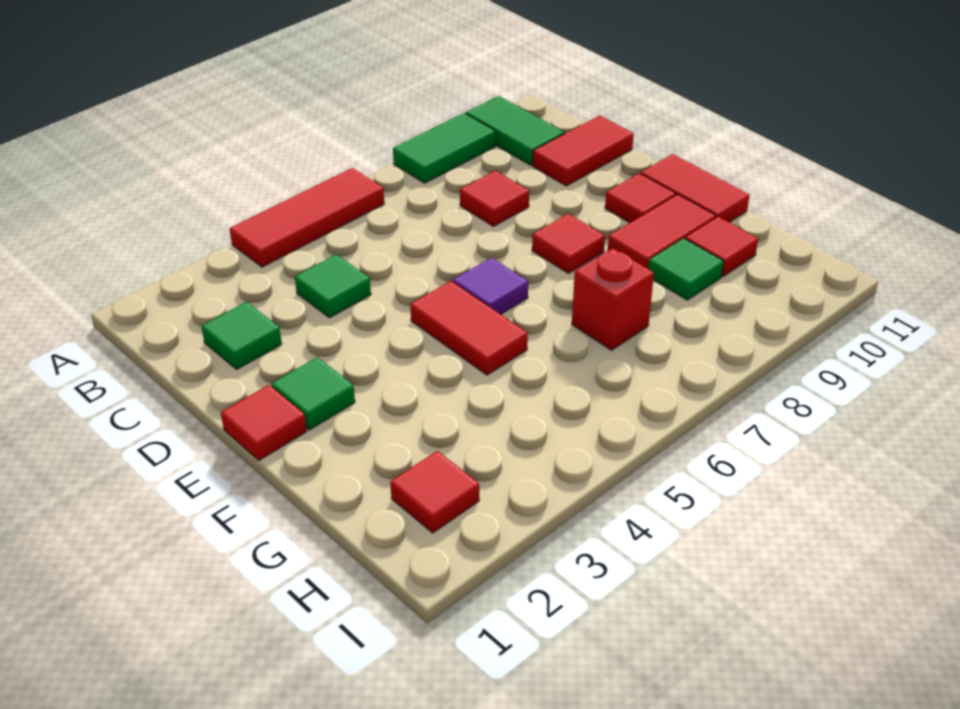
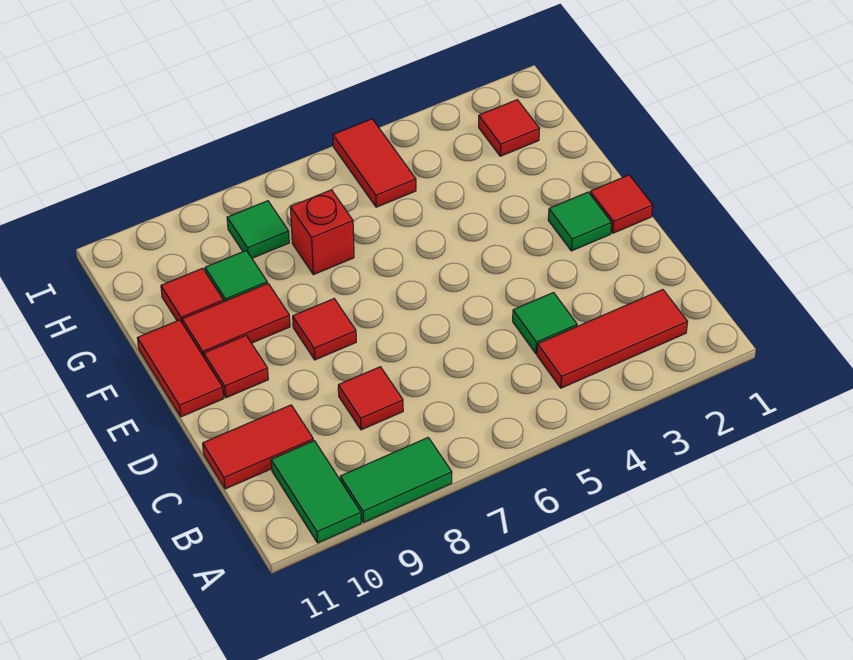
red 1x3 tile [229,168,384,267] -> red 1x3 tile moved to [537,290,688,388]
green 1x1 tile [201,302,282,369] -> green 1x1 tile moved to [227,201,289,258]
red 1x2 tile [410,281,528,375] -> red 1x2 tile moved to [333,119,416,207]
purple 1x1 tile [453,258,528,314] -> none

